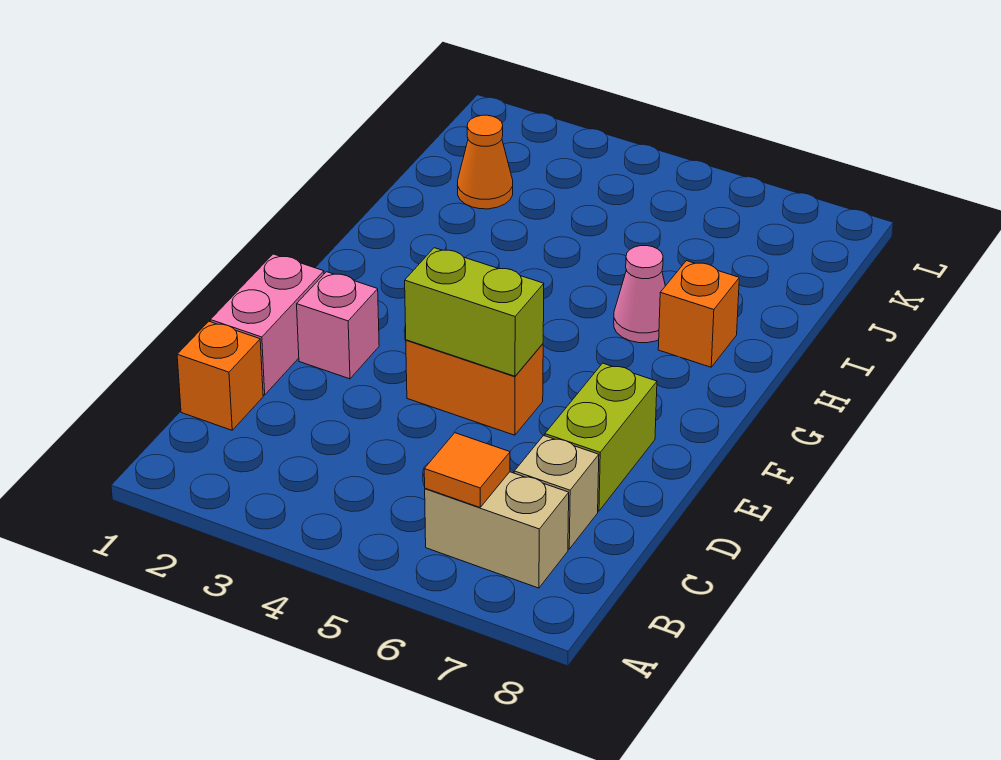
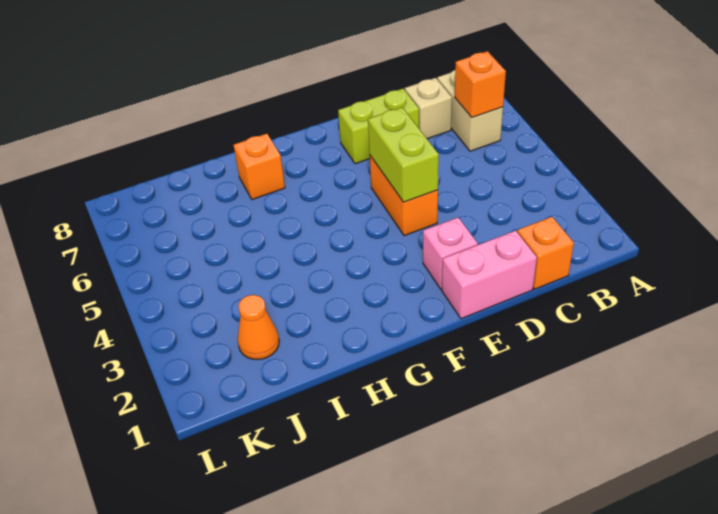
orange 1x1 tile [424,433,510,507] -> orange 1x1 brick [455,51,506,117]
pink 1x1 cone [614,246,665,343] -> none

